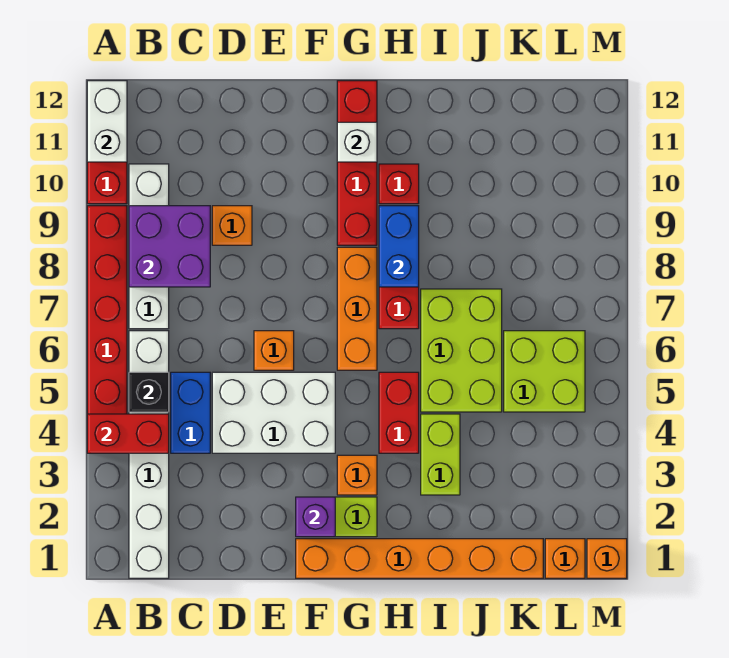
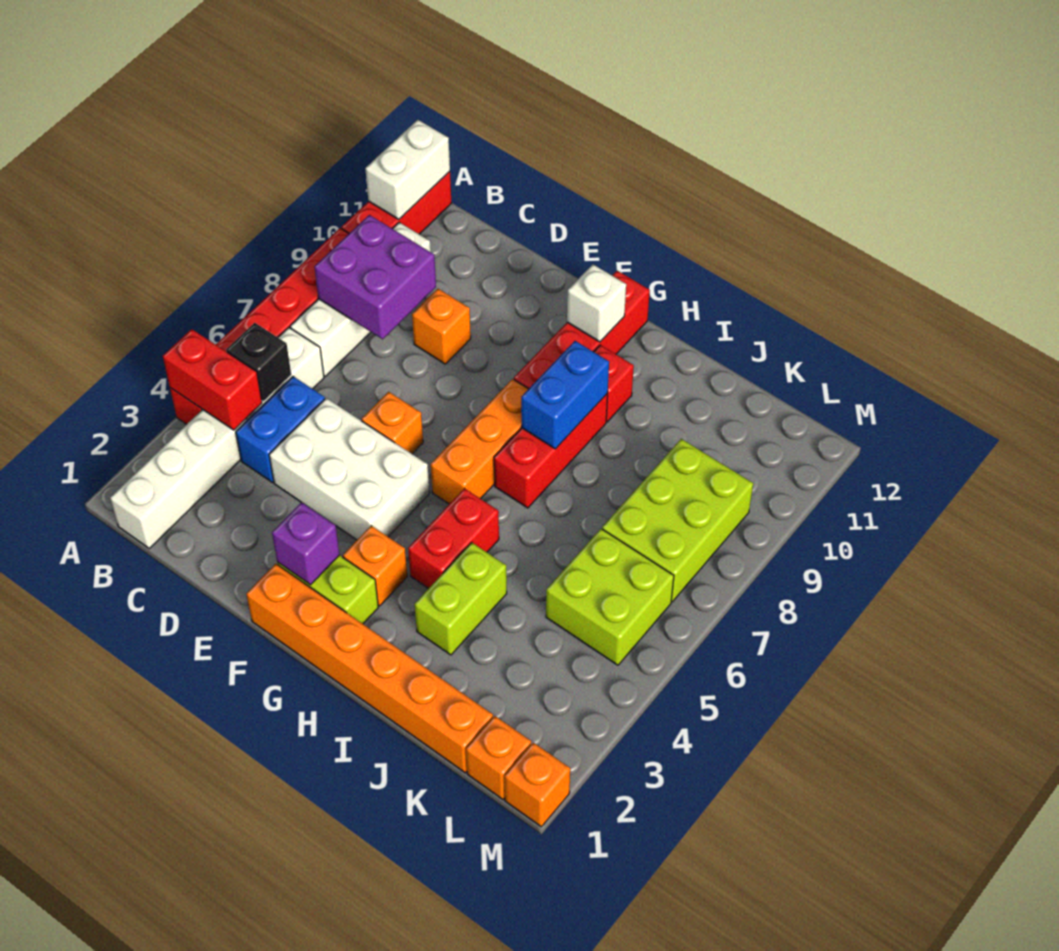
lime 2x3 brick [421,289,502,412] -> lime 2x3 brick moved to [602,439,753,602]

